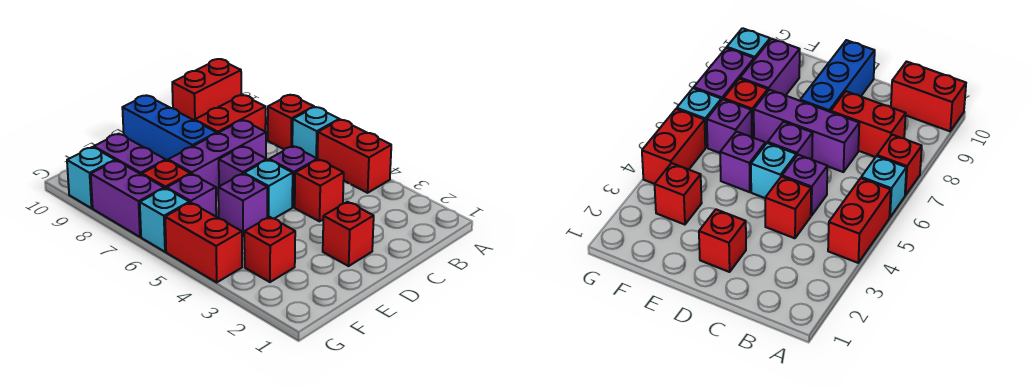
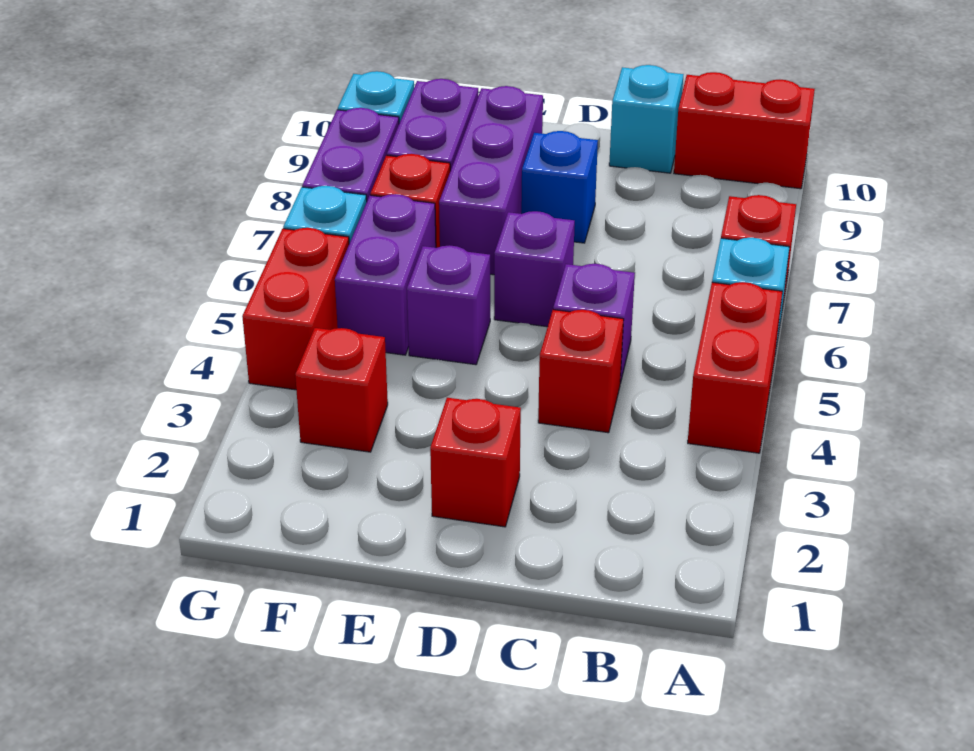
red 1x2 brick [195,95,266,133] -> none
purple 1x3 brick [168,120,266,195] -> purple 1x3 brick turned to [439,86,543,275]
cyan 1x1 brick [244,160,293,219] -> cyan 1x1 brick moved to [609,65,684,173]
blue 1x3 brick [122,95,217,160] -> blue 1x1 brick [521,131,598,243]
purple 1x1 brick [167,174,216,216] -> purple 1x2 brick [335,194,436,355]

